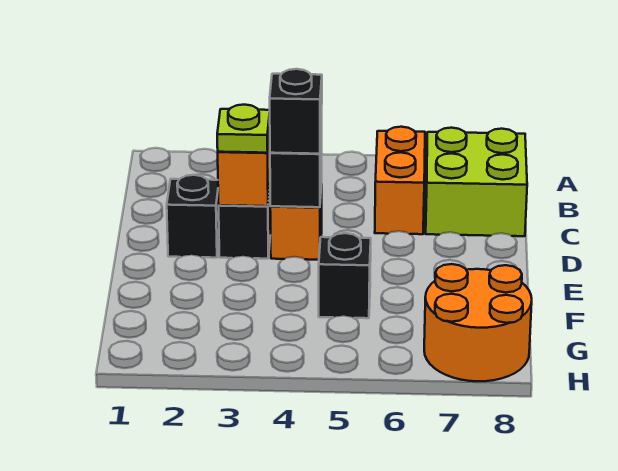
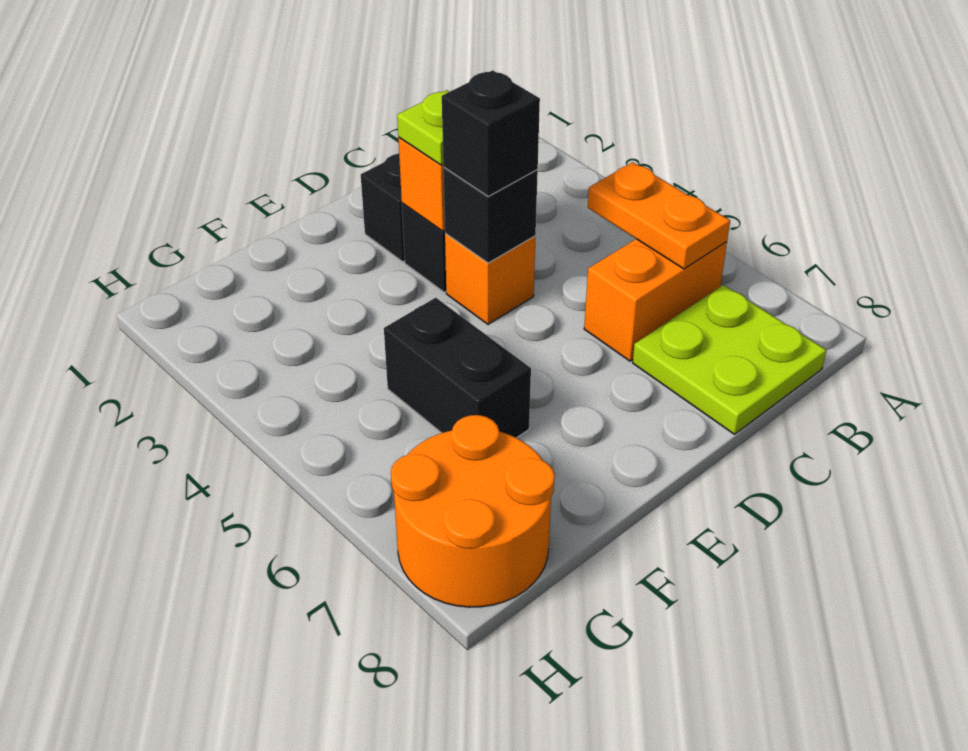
none -> orange 1x2 plate [588,162,730,269]
lime 2x2 brick [426,128,527,236] -> lime 2x2 plate [633,285,826,434]
black 1x1 brick [319,233,371,318] -> black 1x2 brick [384,298,531,438]

